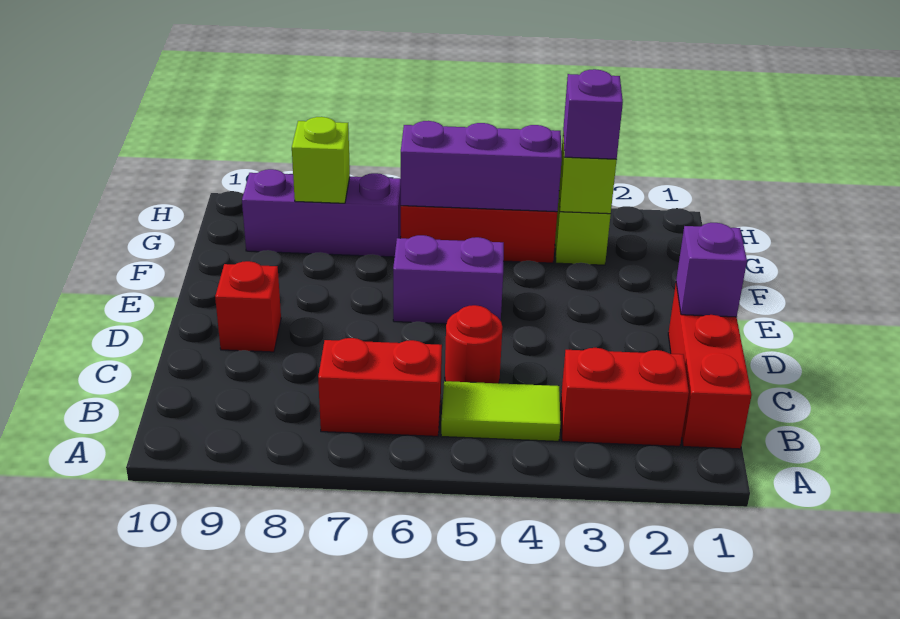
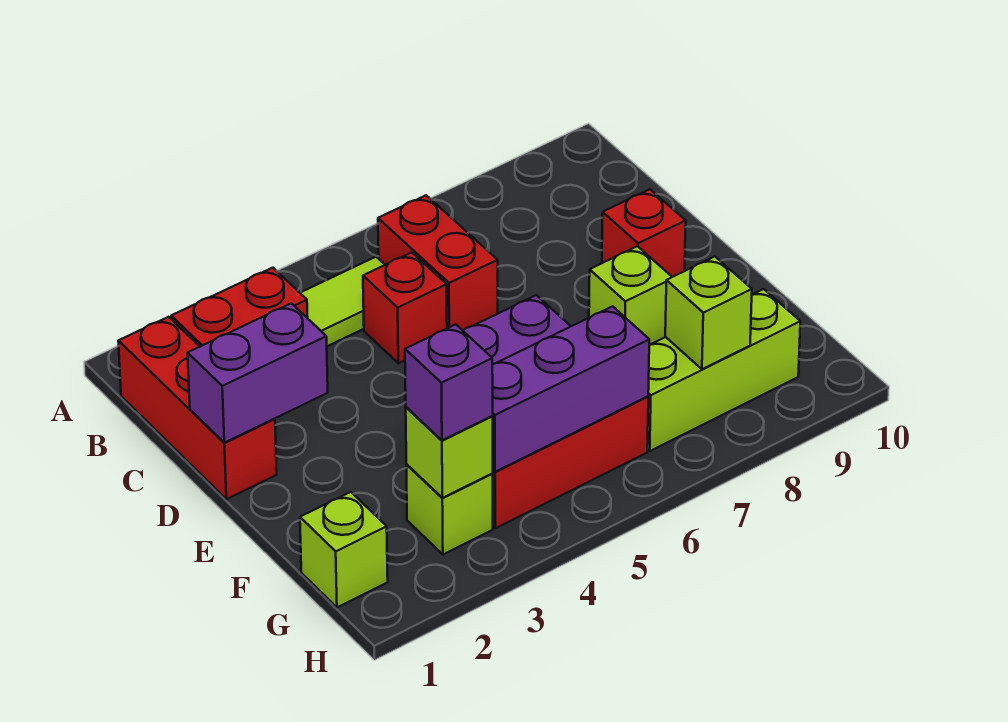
red 1x2 brick [318,338,442,436] -> red 1x2 brick turned to [378,195,498,330]
red 1x1 round brick [445,305,502,383] -> red 1x1 brick [363,252,447,363]
purple 1x1 brick [676,223,747,317] -> purple 1x2 brick [188,303,328,443]
none -> lime 1x1 brick [589,246,672,345]
none -> lime 1x1 brick [300,492,388,607]
purple 1x3 brick [242,169,401,257] -> lime 1x3 brick [647,289,800,451]

